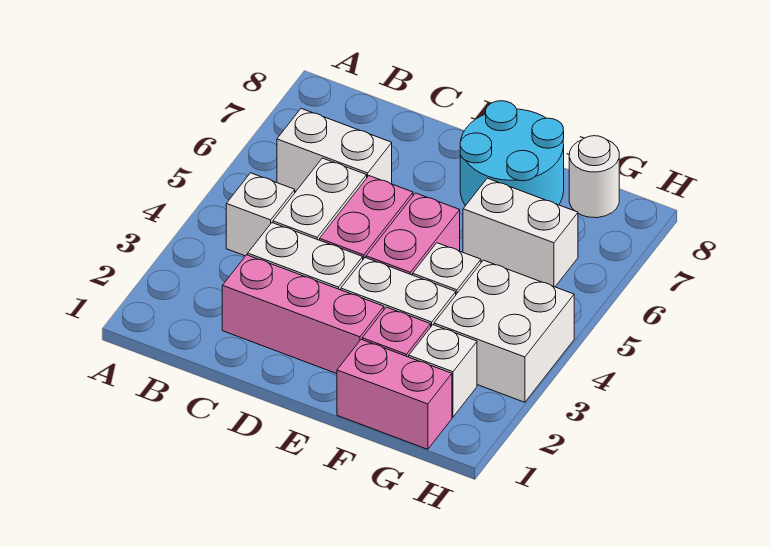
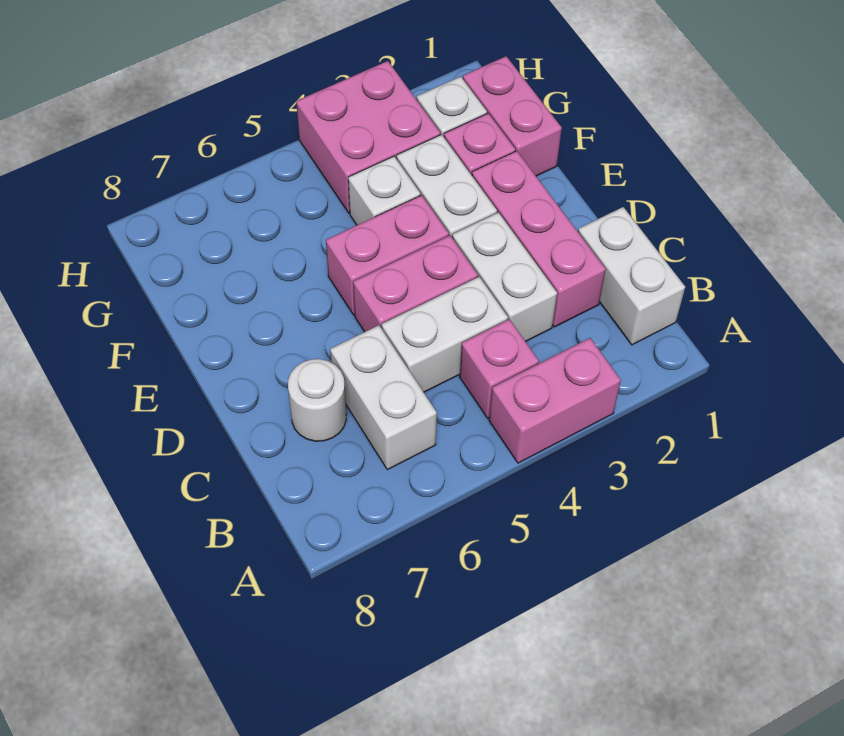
none -> pink 1x2 brick [489,338,621,463]
white 1x1 brick [226,173,295,256] -> pink 1x1 brick [460,319,539,418]
cyan 2x2 round brick [460,101,564,206] -> none
white 1x2 brick [463,178,578,287] -> white 1x2 brick moved to [578,207,685,345]
white 2x2 brick [434,260,574,402] -> pink 2x2 brick [296,61,440,213]
white 1x1 round brick [569,136,619,218] -> white 1x1 round brick moved to [288,359,346,441]

